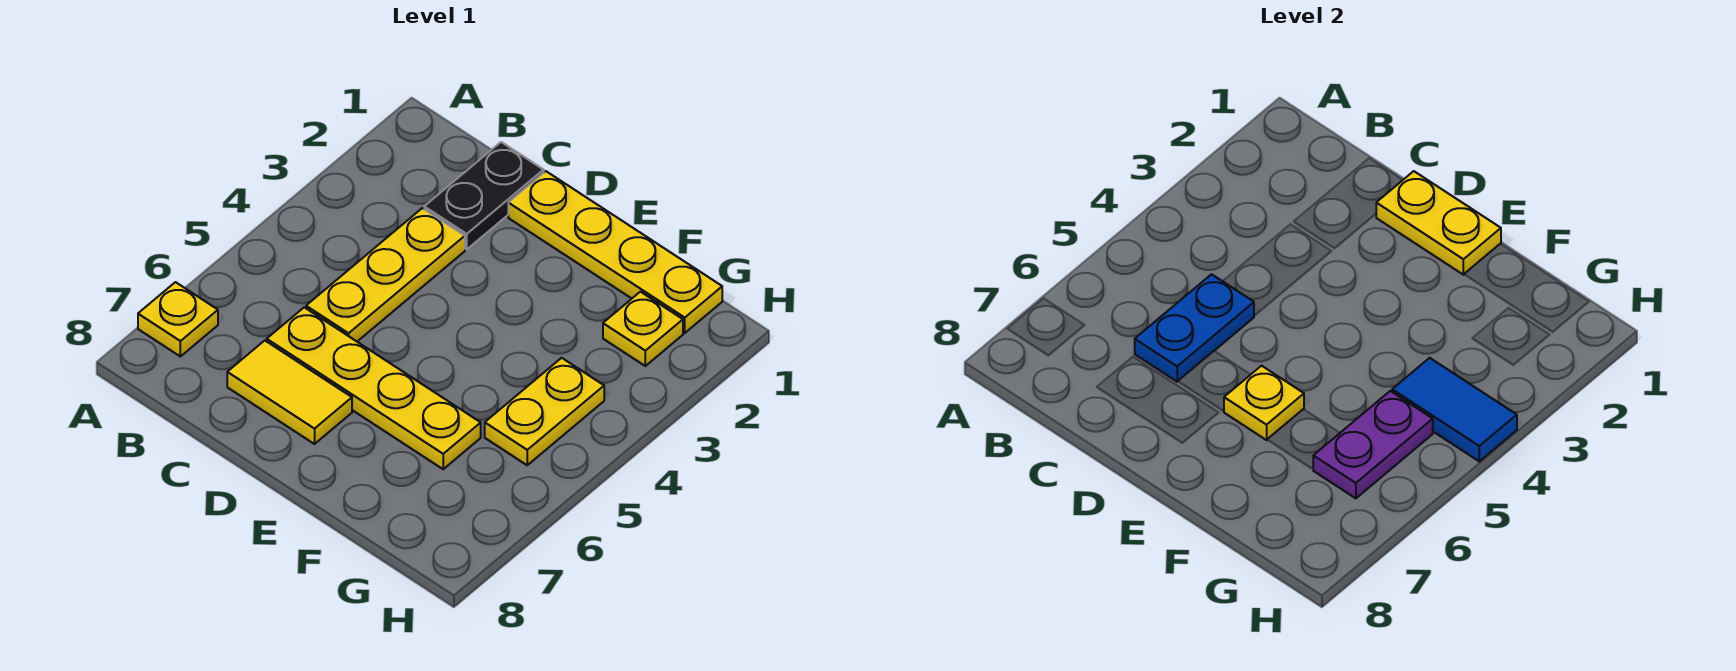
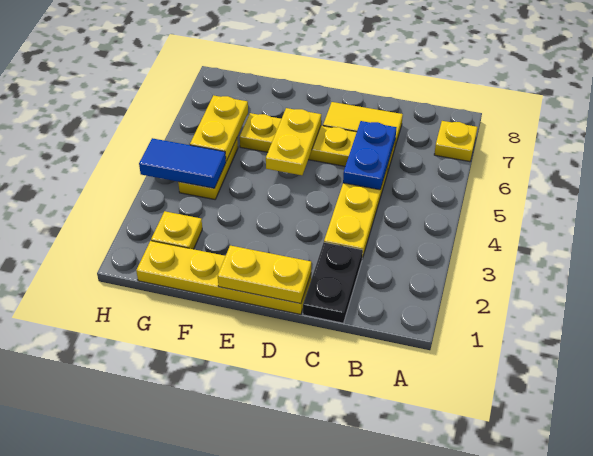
yellow 1x1 plate [1224,366,1304,440] -> yellow 1x2 plate [266,108,321,175]
purple 1x2 plate [1313,391,1433,498] -> yellow 1x2 plate [190,95,248,161]

